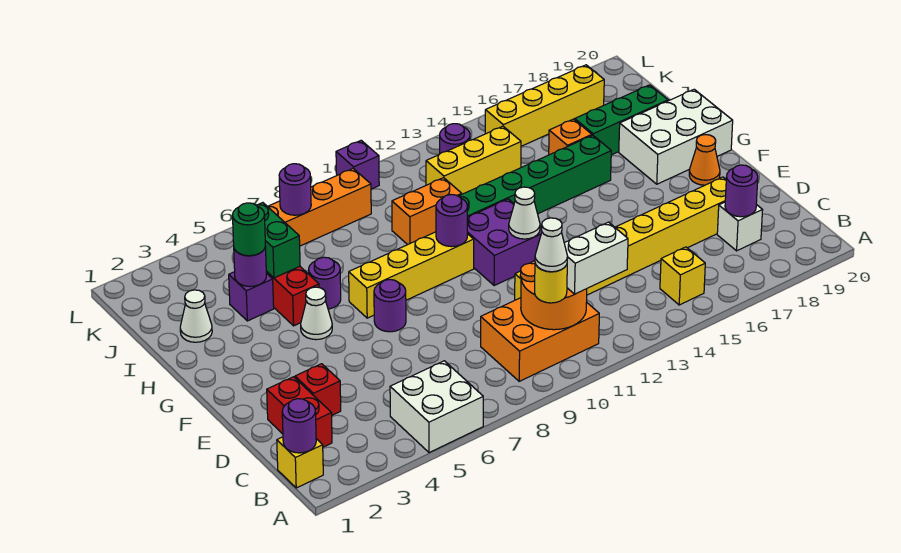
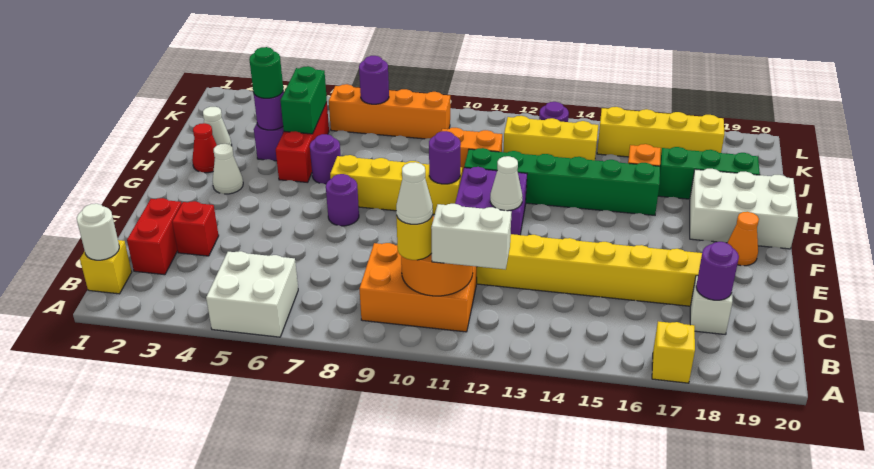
purple 1x1 round brick [282,399,316,453] -> white 1x1 round brick [77,204,119,260]
yellow 1x1 brick [660,247,705,305] -> yellow 1x1 brick moved to [652,321,695,383]
white 1x1 cone [301,287,332,340] -> white 1x1 cone moved to [213,144,243,194]
none -> red 1x1 cone [192,123,217,173]
purple 1x1 brick [336,141,379,189] -> none

